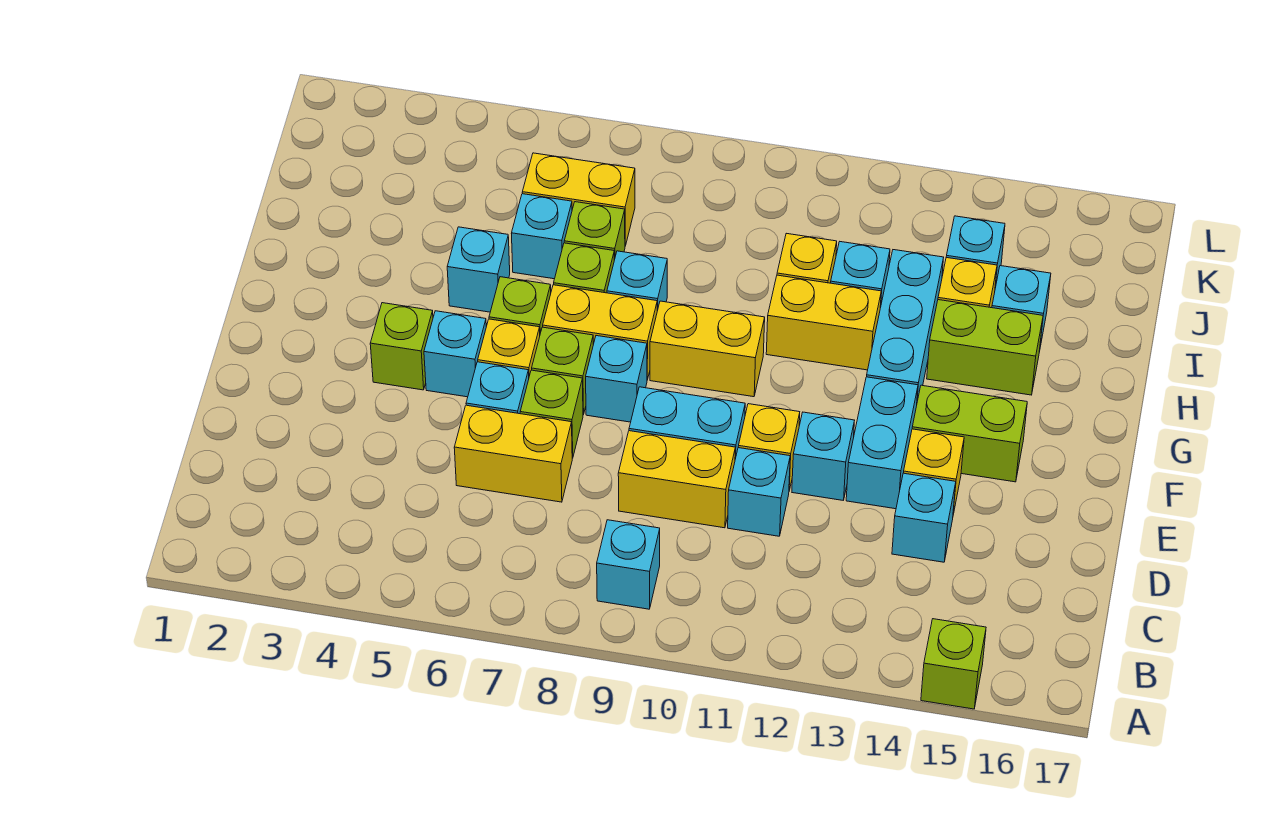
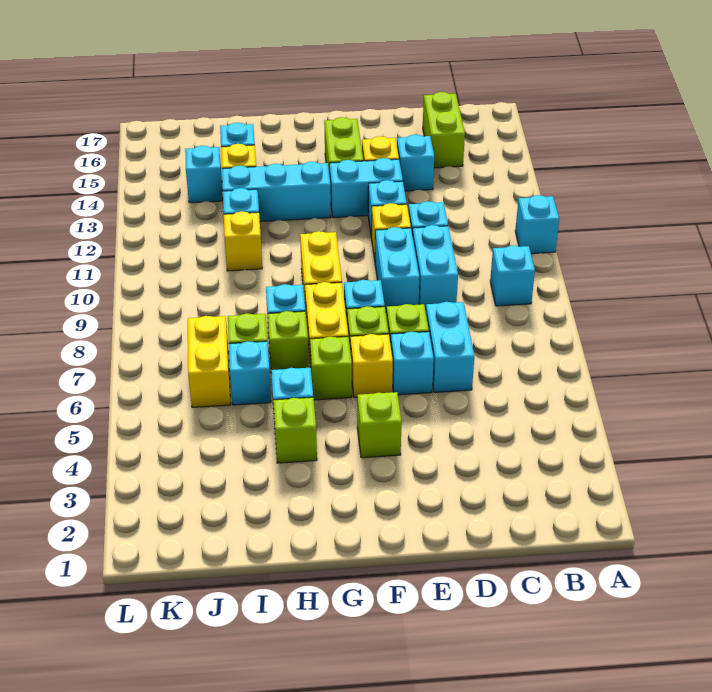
lime 1x1 brick [921,619,986,709] -> lime 1x1 brick moved to [273,397,317,463]
yellow 1x2 brick [454,405,572,502] -> cyan 1x2 brick [426,302,474,392]
yellow 1x2 brick [618,431,735,528] -> cyan 1x2 brick [413,225,458,310]
cyan 1x1 brick [424,311,486,397] -> cyan 1x1 brick moved to [515,195,559,254]
yellow 1x2 brick [766,275,881,370] -> none
lime 1x2 brick [927,300,1043,395] -> lime 1x2 brick moved to [423,92,465,168]

